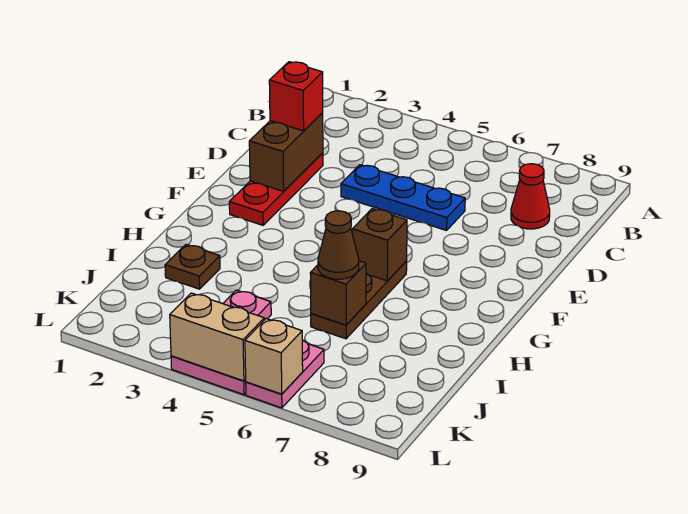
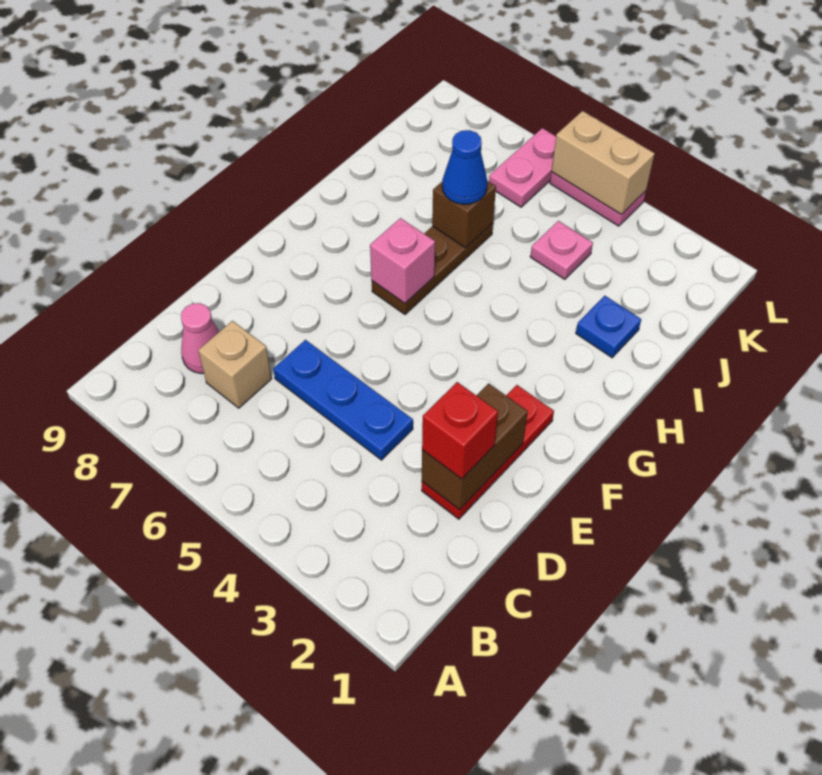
red 1x1 cone [511,164,550,229] -> pink 1x1 cone [181,303,219,374]
brown 1x1 brick [352,209,407,281] -> pink 1x1 brick [370,218,435,303]
brown 1x1 plate [165,244,220,289] -> blue 1x1 plate [576,296,641,358]
brown 1x1 cone [318,211,359,279] -> blue 1x1 cone [442,130,487,204]
tan 1x1 brick [245,319,303,394] -> tan 1x1 brick moved to [198,321,272,408]

